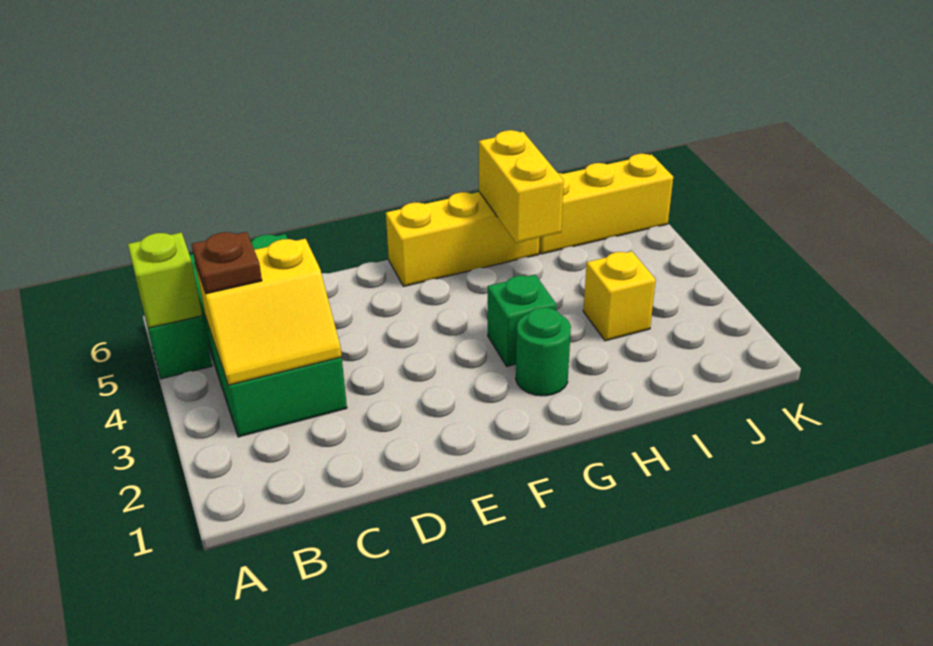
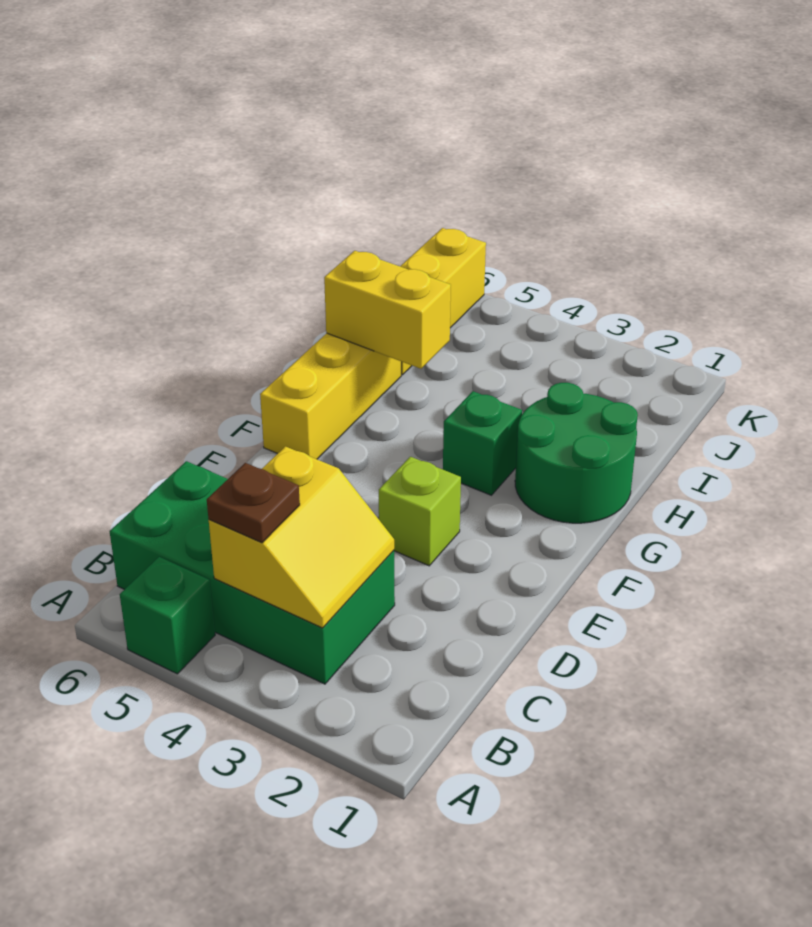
lime 1x1 brick [128,232,202,328] -> lime 1x1 brick moved to [379,457,461,566]
green 1x1 round brick [516,307,571,396] -> green 2x2 round brick [515,383,638,523]
yellow 1x1 brick [583,251,656,341] -> none

